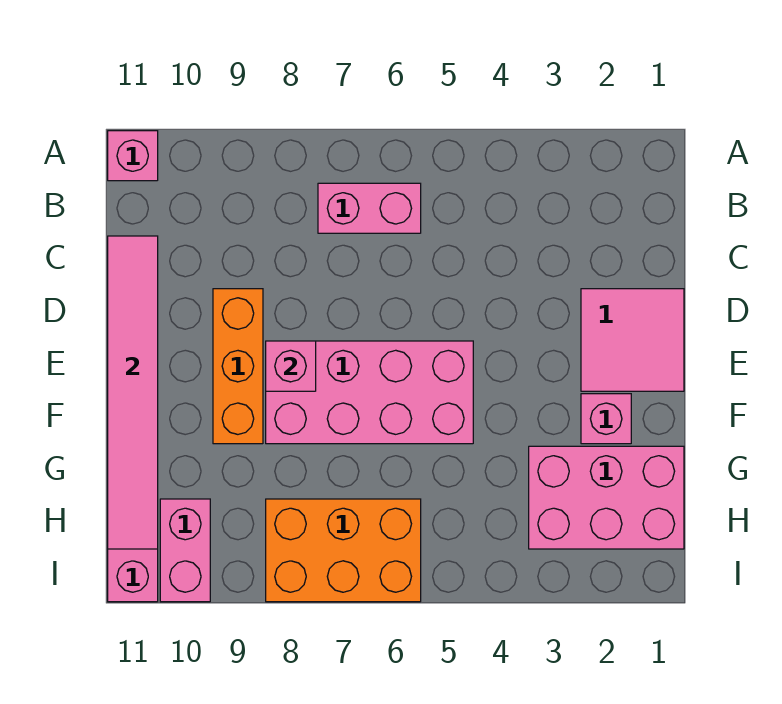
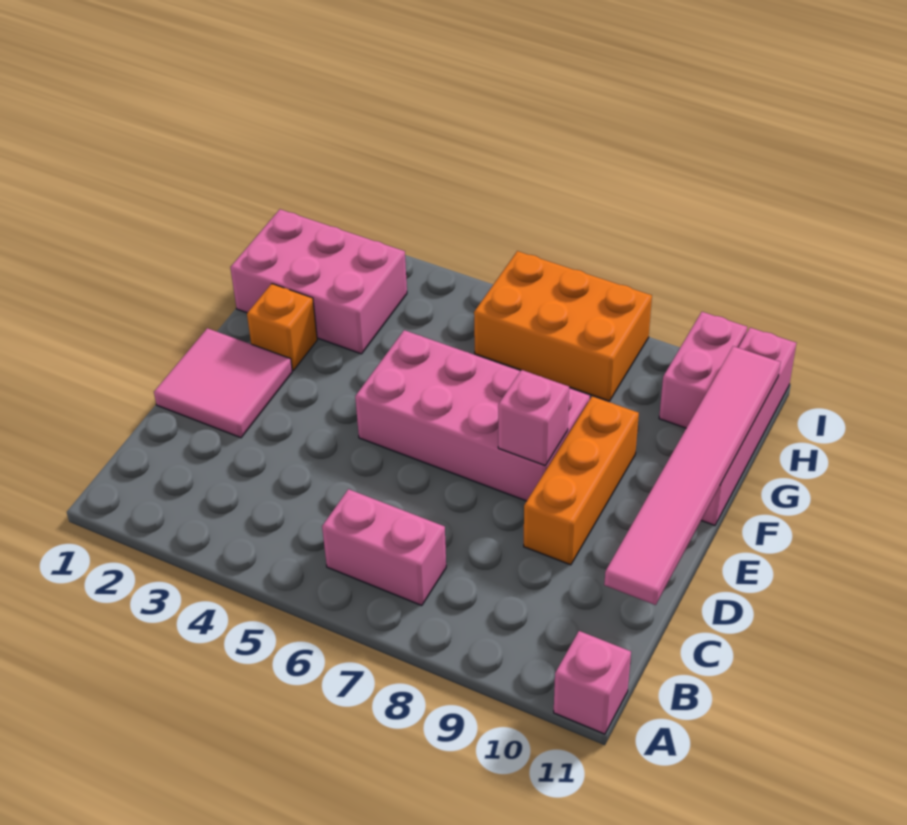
pink 1x1 brick [581,394,631,444] -> orange 1x1 brick [247,284,317,370]

